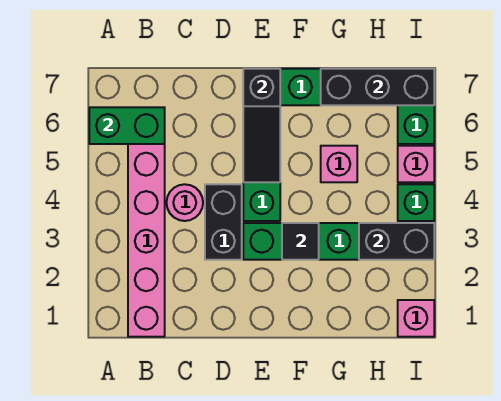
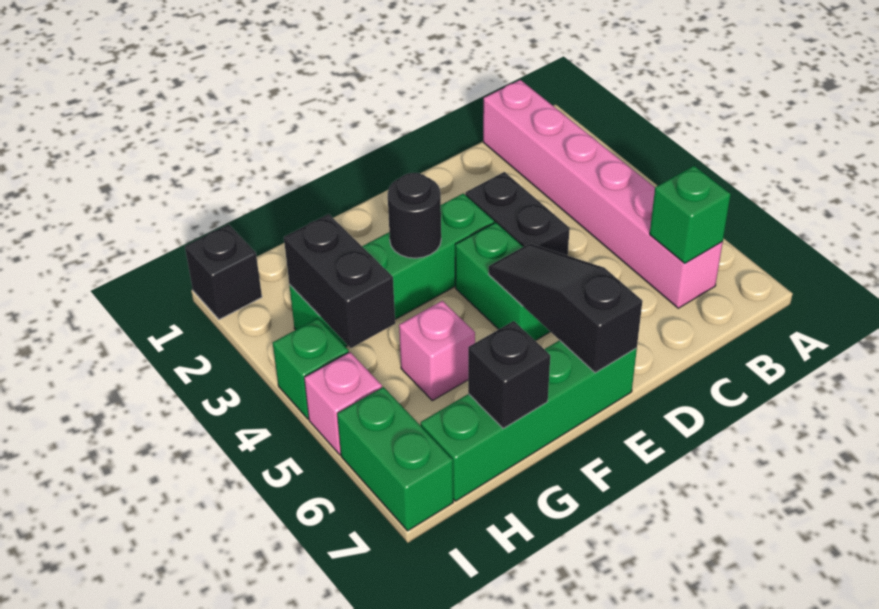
green 1x2 brick [89,107,165,144] -> green 1x1 brick [650,166,731,263]
pink 1x1 round brick [166,184,203,221] -> none
black 1x1 tile [282,223,319,260] -> black 1x1 round brick [388,173,441,258]
black 1x3 brick [321,69,434,105] -> black 1x1 brick [468,321,550,429]
black 1x2 brick [359,223,434,260] -> black 1x2 brick turned to [284,214,395,348]
pink 1x1 brick [398,300,434,337] -> black 1x1 brick [185,225,262,320]

